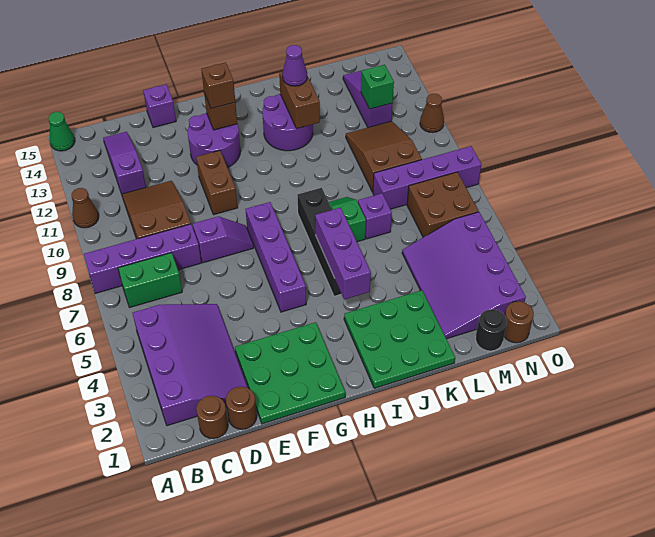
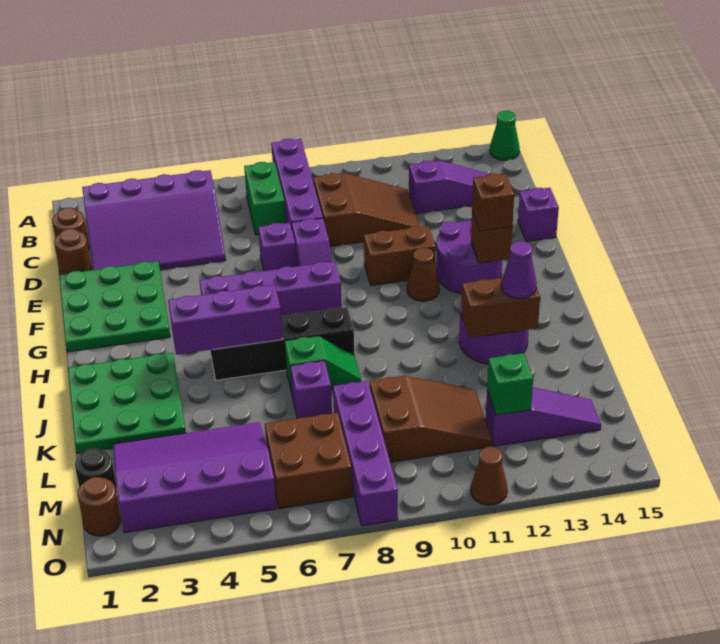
brown 1x1 cone [72,188,99,228] -> brown 1x1 cone moved to [407,248,439,301]
none -> purple 1x1 brick [258,223,296,271]

